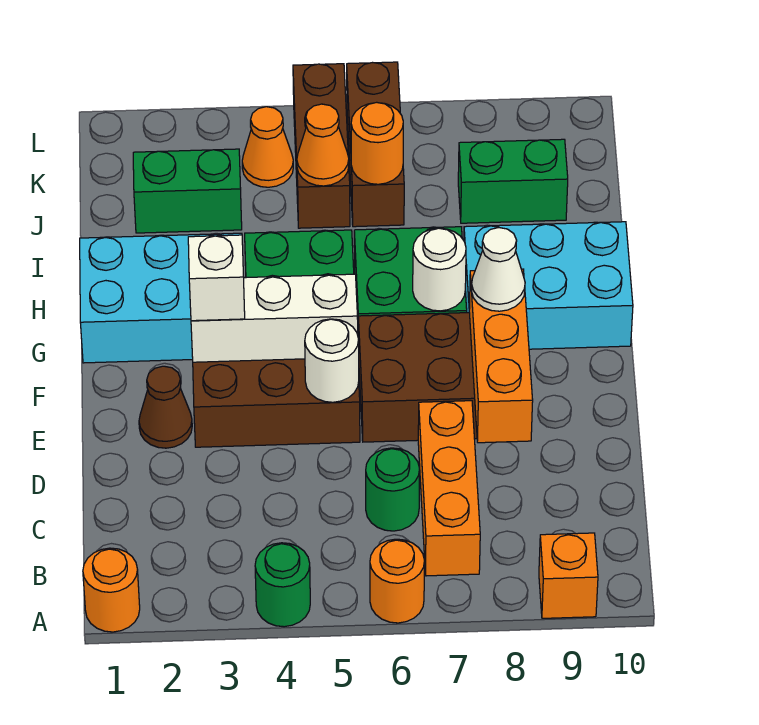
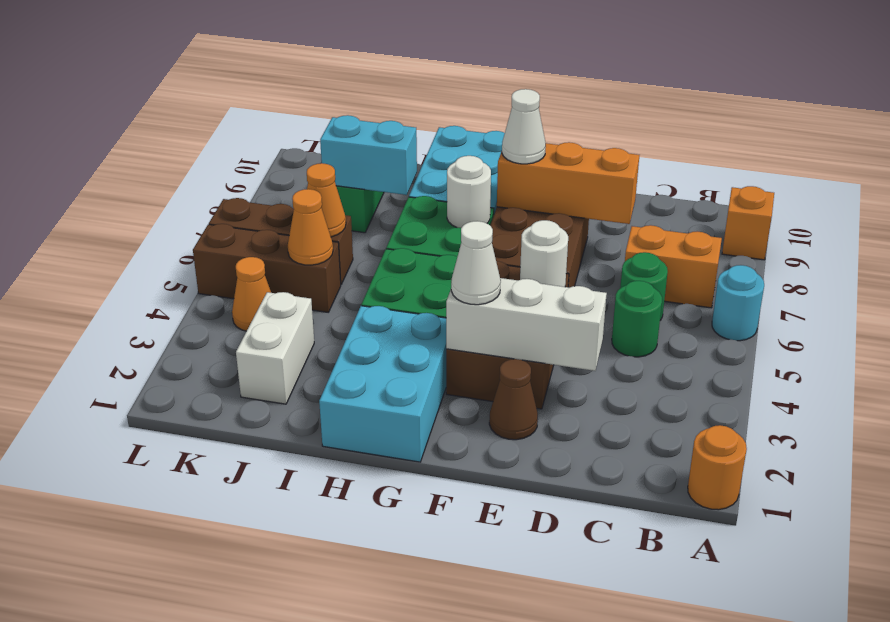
green 1x1 round brick [255,543,310,627] -> green 1x1 round brick moved to [612,281,662,357]
orange 1x1 round brick [370,539,424,623] -> cyan 1x1 round brick [712,265,764,341]
orange 1x3 brick [418,401,480,576] -> orange 1x2 brick [625,225,722,308]
white 1x3 brick [191,274,358,362] -> white 1x3 brick turned to [446,278,607,371]
white 1x1 brick [188,235,245,321] -> white 1x1 cone [451,221,501,305]
none -> cyan 1x2 brick [320,115,417,195]
green 1x2 brick [133,149,242,233] -> white 1x2 brick [236,292,314,404]
orange 1x1 round brick [351,102,403,184] -> orange 1x1 cone [307,163,346,237]

